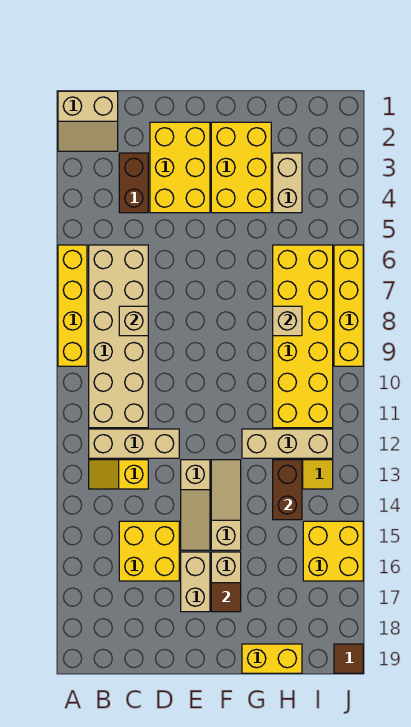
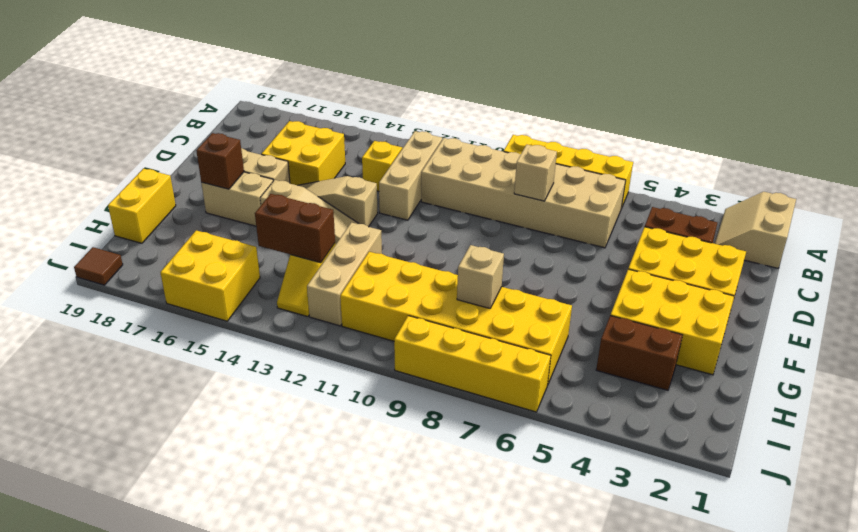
brown 1x1 tile [211,583,241,612] -> brown 1x1 brick [196,133,244,189]
tan 1x2 brick [273,153,302,213] -> brown 1x2 brick [596,316,683,390]

